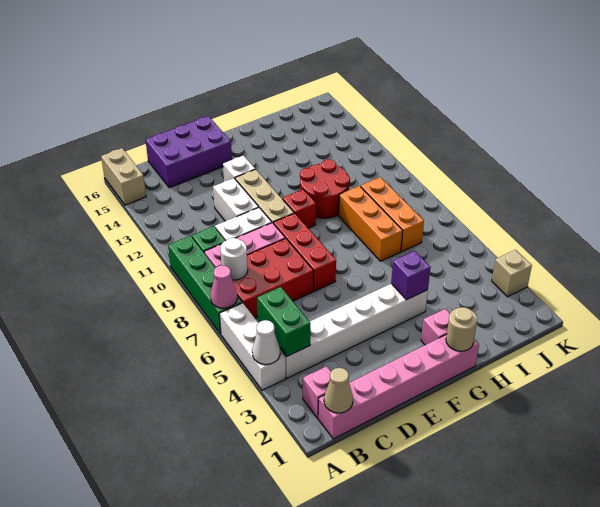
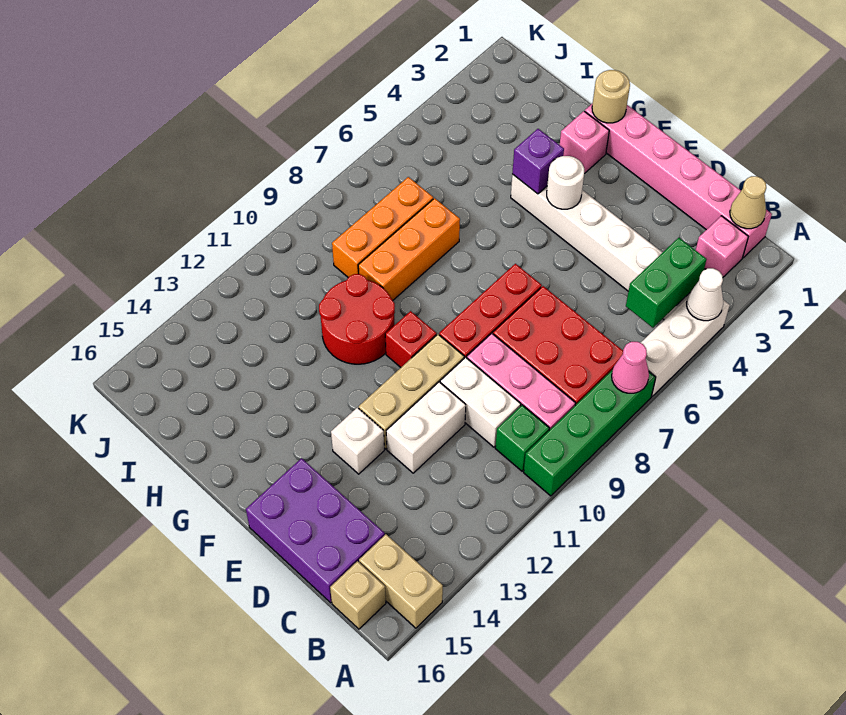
tan 1x2 brick [101,148,146,205] -> tan 1x2 brick turned to [359,534,443,628]
white 1x1 round brick [220,238,248,280] -> white 1x1 round brick moved to [547,156,584,209]
tan 1x1 brick [492,250,532,297] -> tan 1x1 brick moved to [330,561,386,629]

